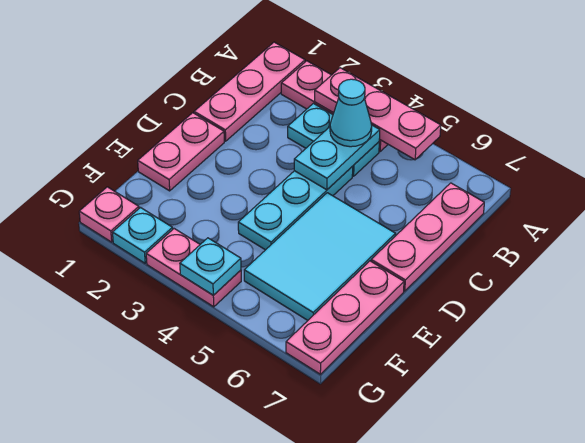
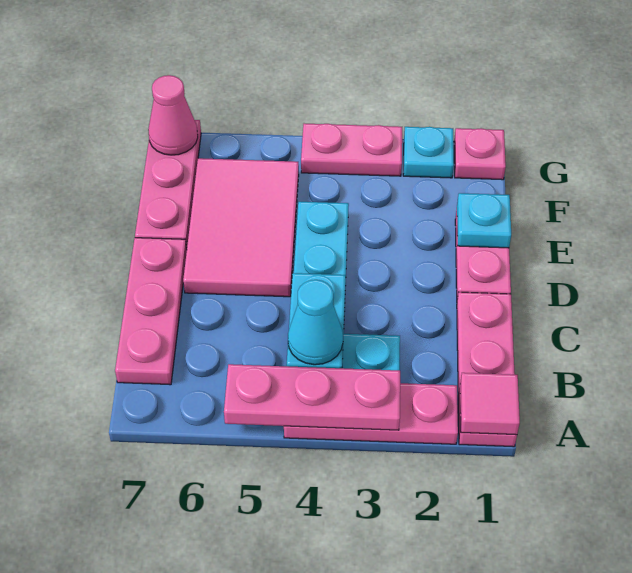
none -> pink 1x1 tile [460,373,520,435]
cyan 2x3 tile [244,193,396,320] -> pink 2x3 tile [183,158,299,297]
cyan 1x1 plate [180,238,241,295] -> cyan 1x1 plate moved to [457,193,511,248]
none -> pink 1x1 cone [148,75,198,155]

